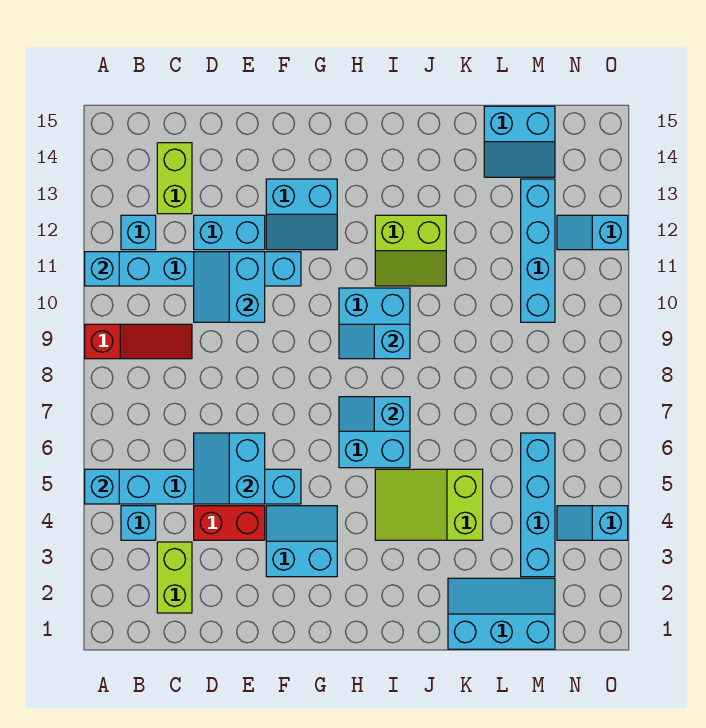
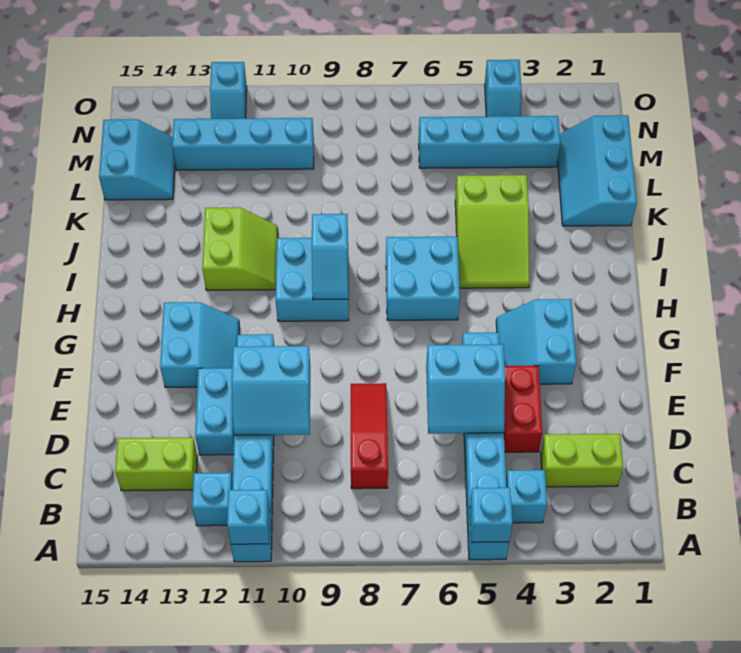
red 1x3 slope [85,324,192,359] -> red 1x3 slope moved to [351,383,388,489]
cyan 1x2 slope [339,397,410,431] -> none

